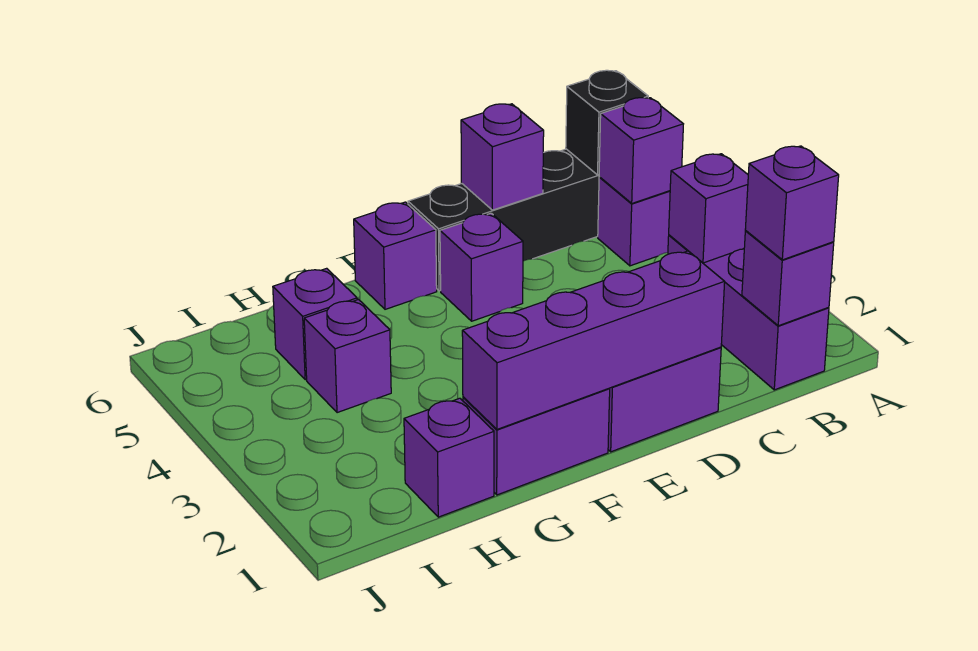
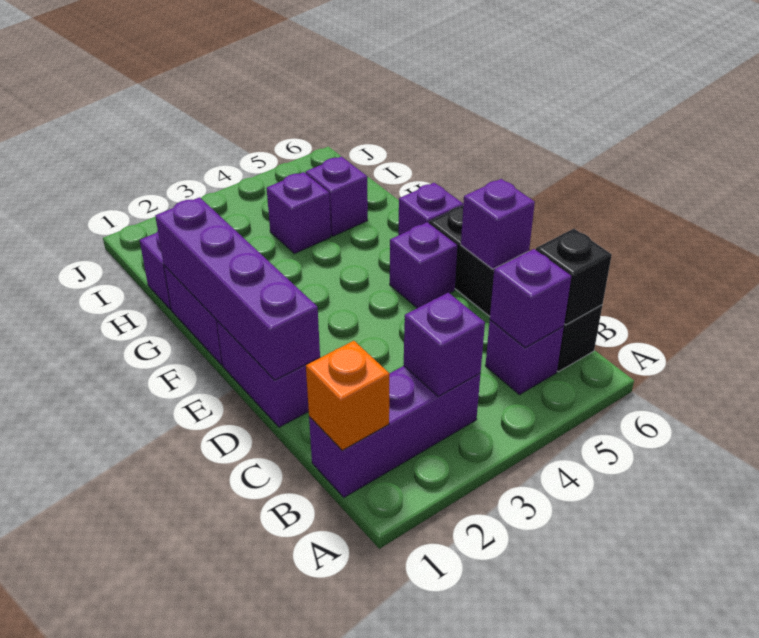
purple 1x1 brick [742,231,834,326] -> orange 1x1 brick [306,341,390,451]
purple 1x1 brick [745,146,839,260] -> none

